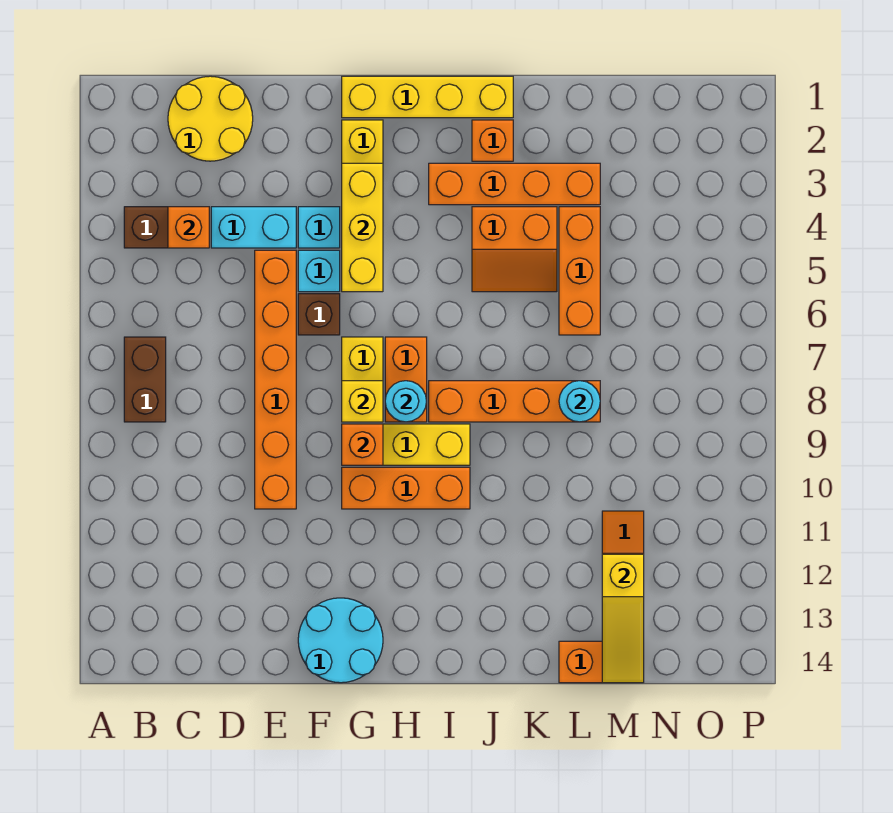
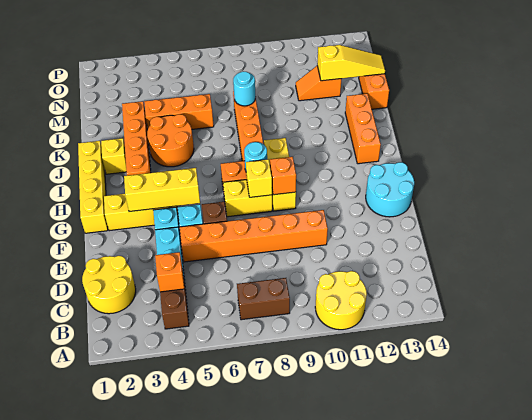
none -> yellow 2x2 round brick [315,271,367,330]
orange 1x3 brick [342,467,470,509] -> orange 1x3 brick moved to [345,94,381,164]
orange 1x1 brick [472,120,513,161] -> yellow 1x1 brick [101,138,126,174]
orange 2x2 slope [472,207,557,292] -> orange 2x2 round brick [147,114,194,167]

